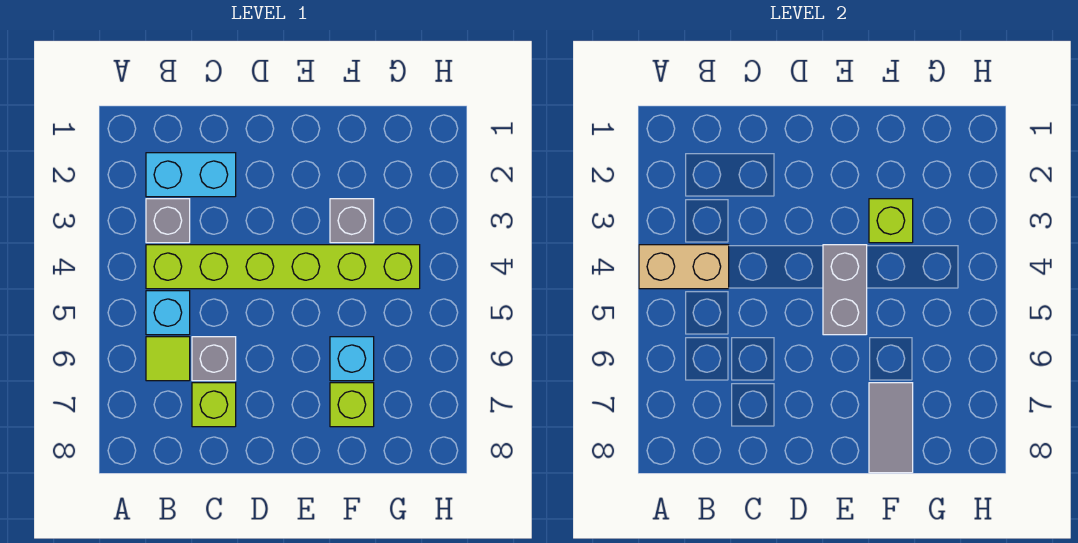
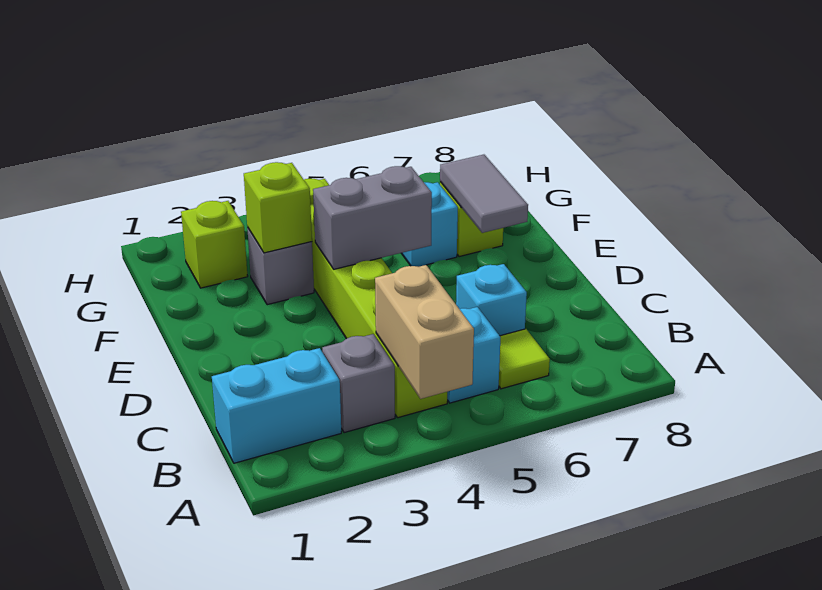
cyan 1x2 brick [146,153,236,197] -> cyan 1x2 brick turned to [212,348,341,463]
grey 1x1 brick [192,337,236,381] -> cyan 1x1 brick [456,264,527,336]
lime 1x1 brick [192,383,236,427] -> lime 1x1 brick moved to [181,201,248,288]
grey 1x2 tile [869,383,913,473] -> grey 1x2 tile turned to [440,155,528,233]

